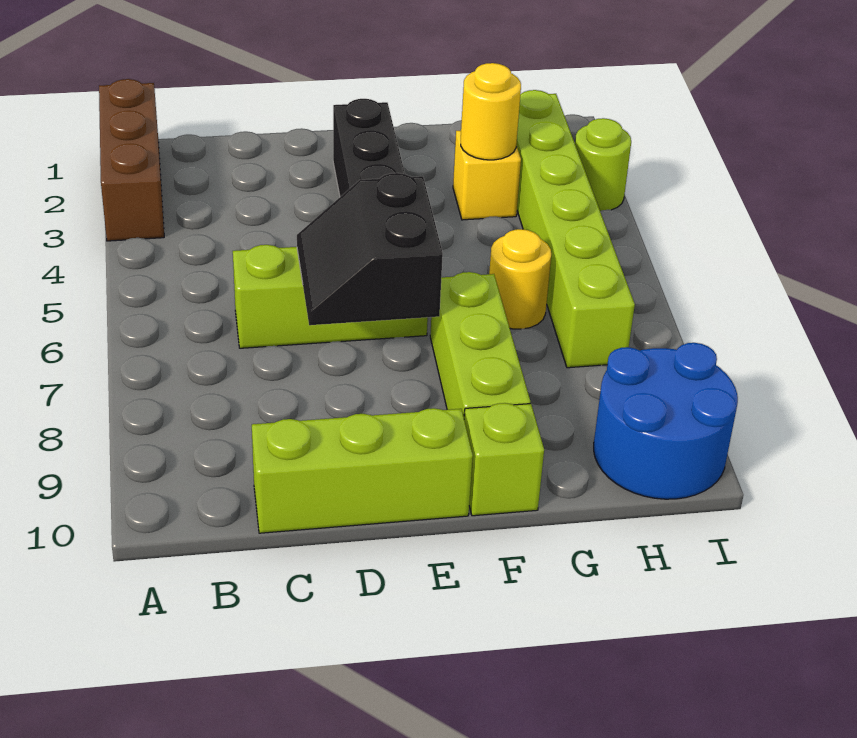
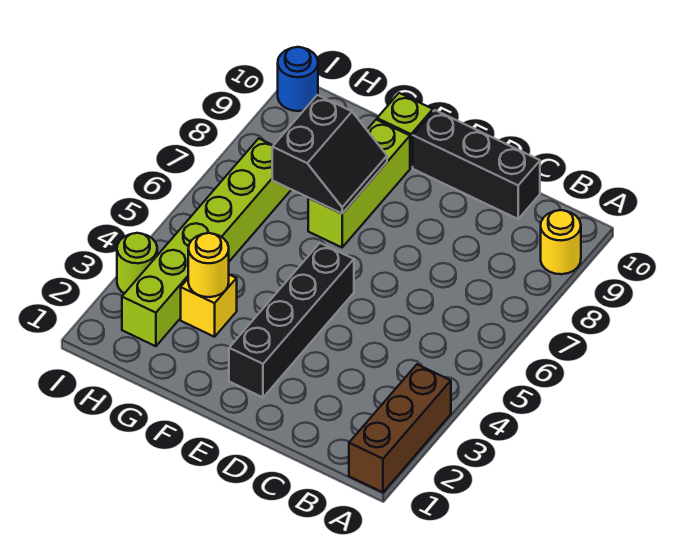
lime 1x3 brick [233,245,428,348] -> none
lime 1x3 brick [252,408,473,533] -> black 1x3 brick [413,110,540,219]
black 2x2 slope [297,173,443,325] -> black 2x2 slope moved to [272,95,387,214]
yellow 1x1 round brick [489,229,551,329] -> yellow 1x1 round brick moved to [541,210,581,274]
blue 2x2 round brick [594,343,738,499] -> blue 1x1 round brick [278,47,318,111]

